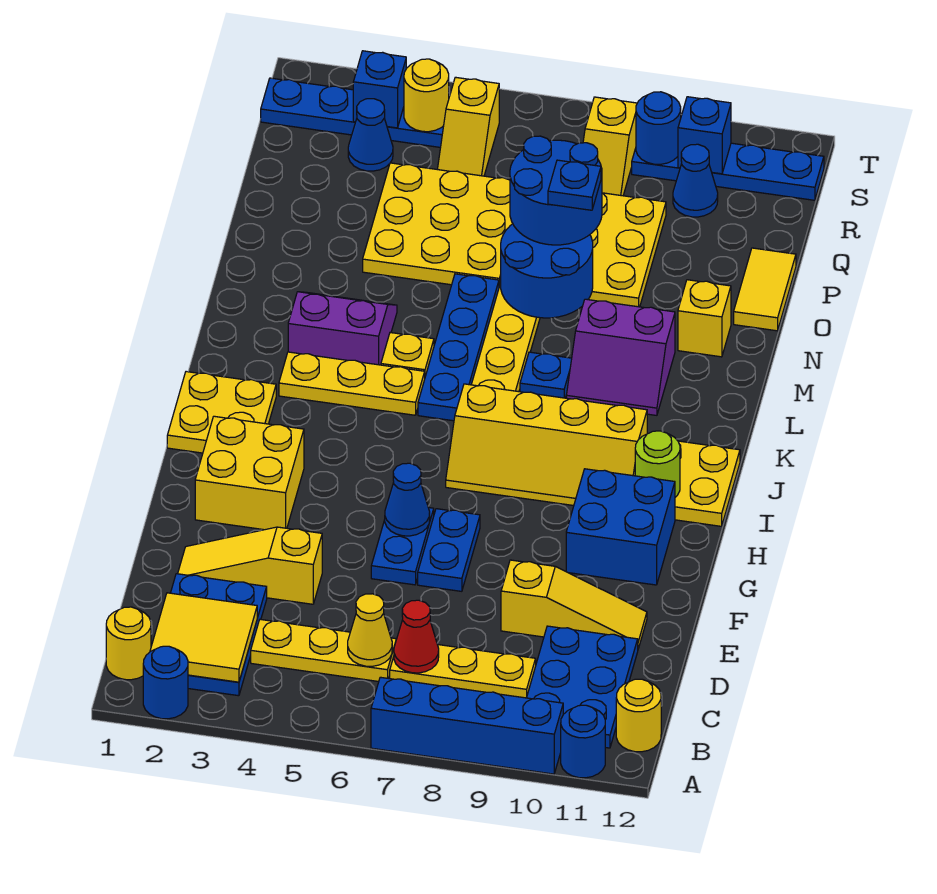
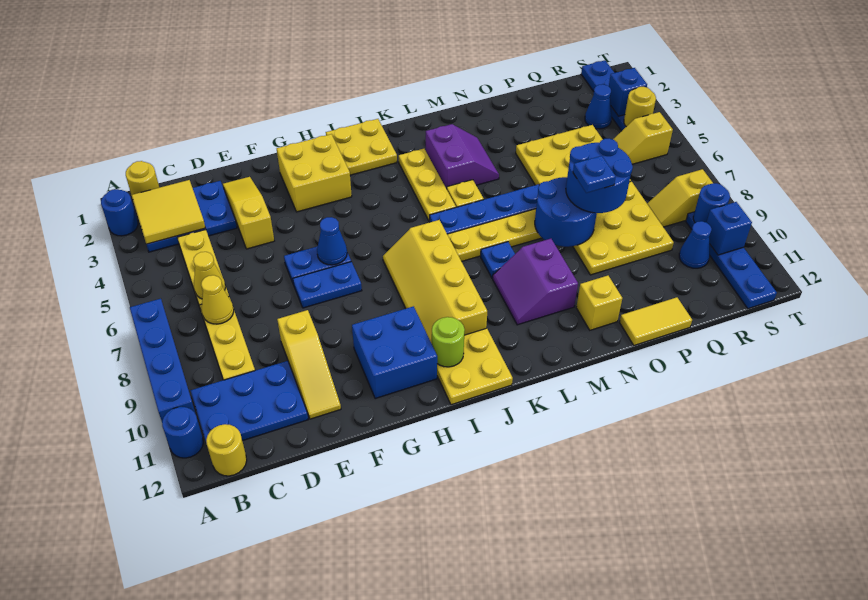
red 1x1 cone [394,600,439,673] -> yellow 1x1 cone [201,275,234,324]

